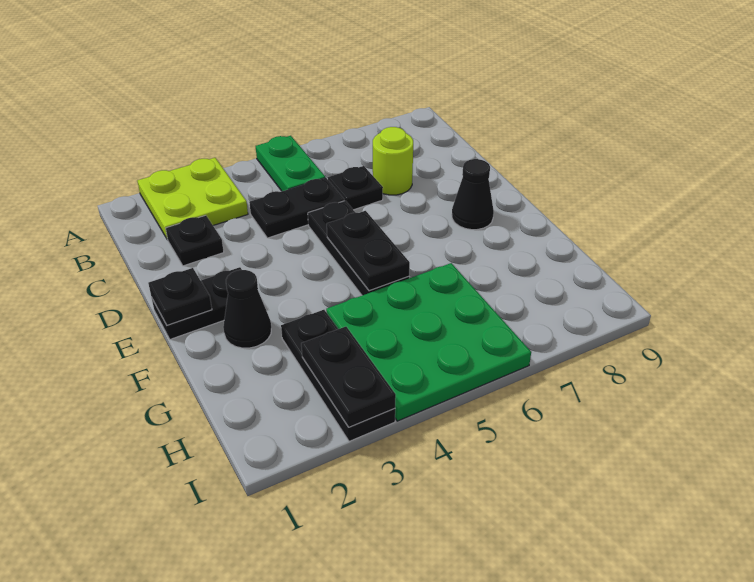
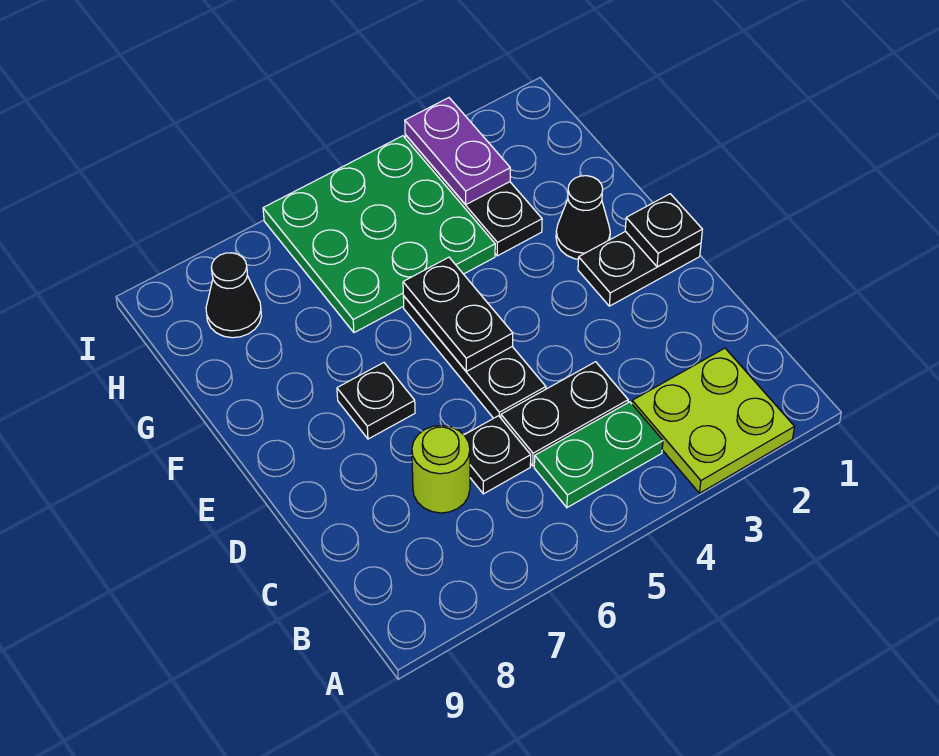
green 1x2 plate [256,136,325,191] -> green 1x2 plate turned to [534,402,663,507]
black 1x1 plate [166,215,224,266] -> black 1x1 plate moved to [337,363,415,439]
black 1x1 cone [452,159,494,230] -> black 1x1 cone moved to [206,253,261,338]
black 1x2 plate [301,327,396,427] -> purple 1x2 plate [405,98,510,205]

